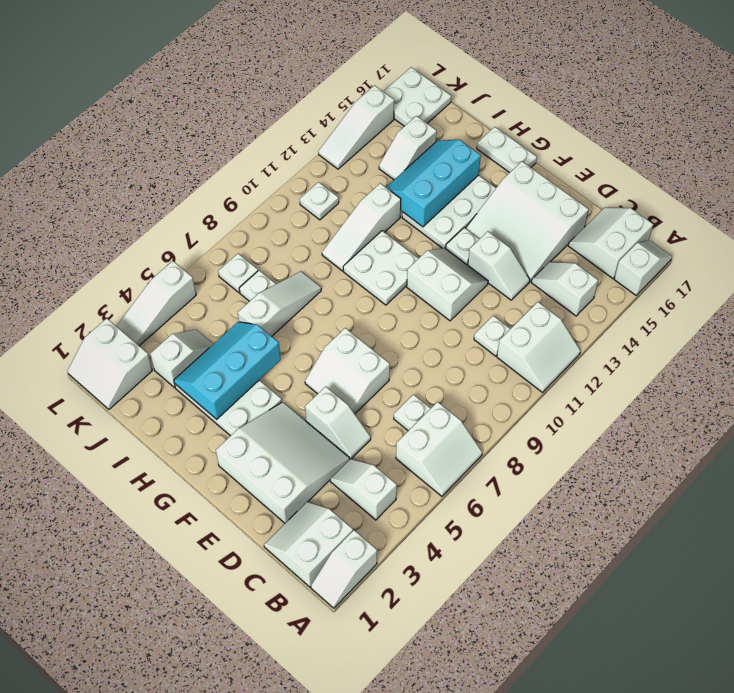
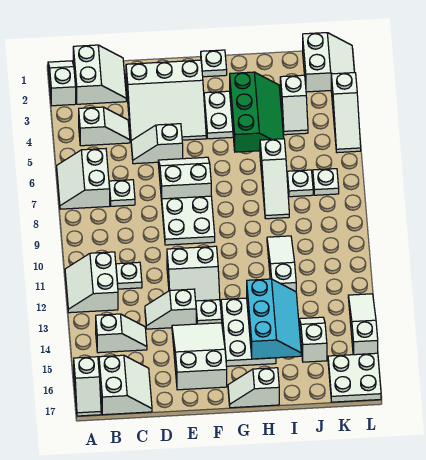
white 3x3 slope [466,162,589,282] -> white 2x3 slope [172,323,227,390]
white 2x2 plate [343,231,419,305] -> white 2x2 plate moved to [162,196,215,245]
white 1x2 plate [477,127,537,173] -> white 1x2 slope [228,368,279,408]
cyan 2x3 slope [174,322,281,419] -> green 2x3 slope [230,72,284,152]
white 2x2 slope [68,318,152,409] -> white 2x2 slope turned to [303,33,354,92]
white 1x1 plate [300,182,339,220] -> white 1x1 plate moved to [201,50,227,77]
white 1x3 slope [117,261,196,346] -> white 1x3 slope turned to [331,72,361,153]

